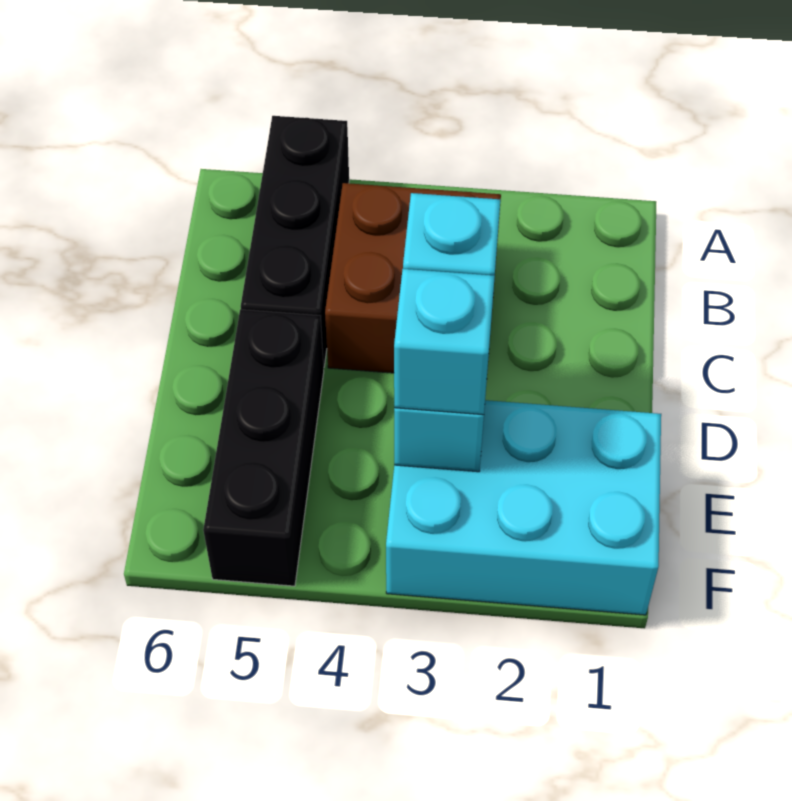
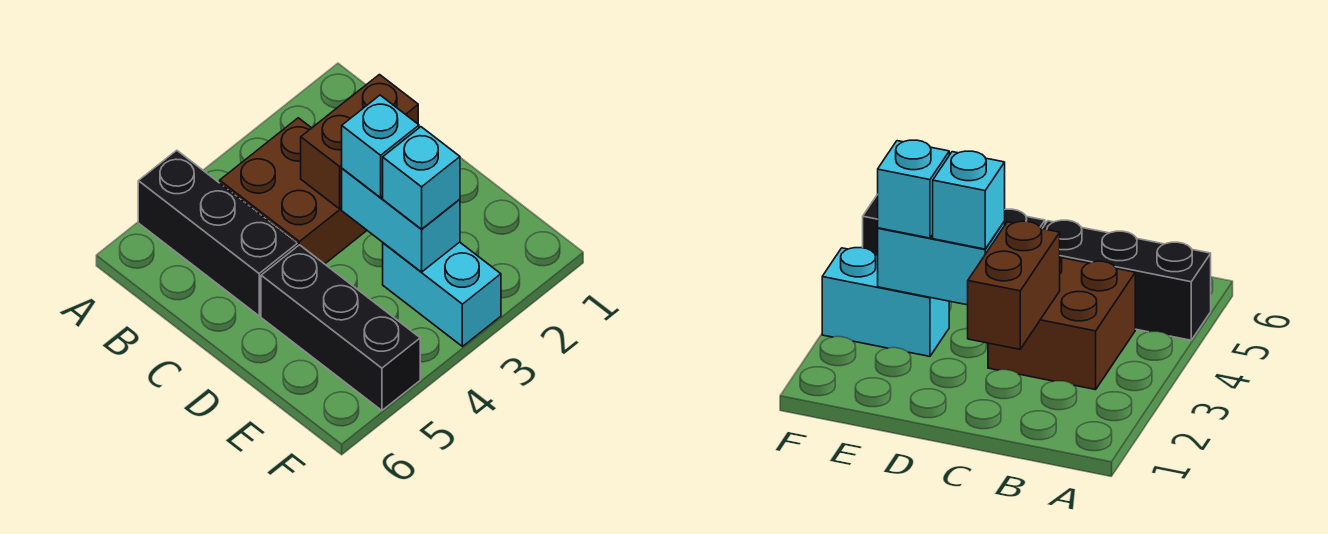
none -> brown 1x2 brick [301,75,418,209]
cyan 2x3 brick [386,400,661,615] -> cyan 1x2 brick [383,242,501,346]

